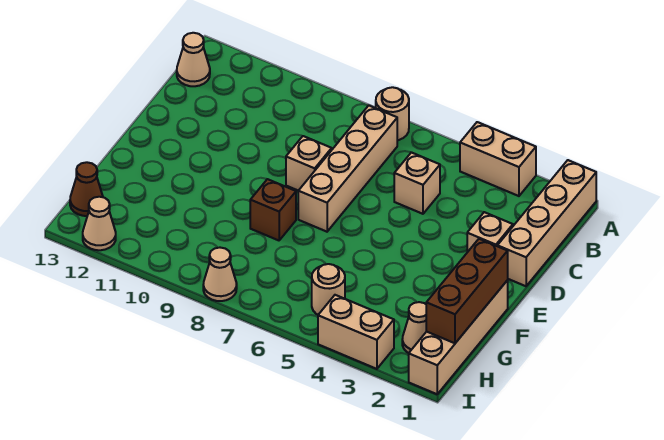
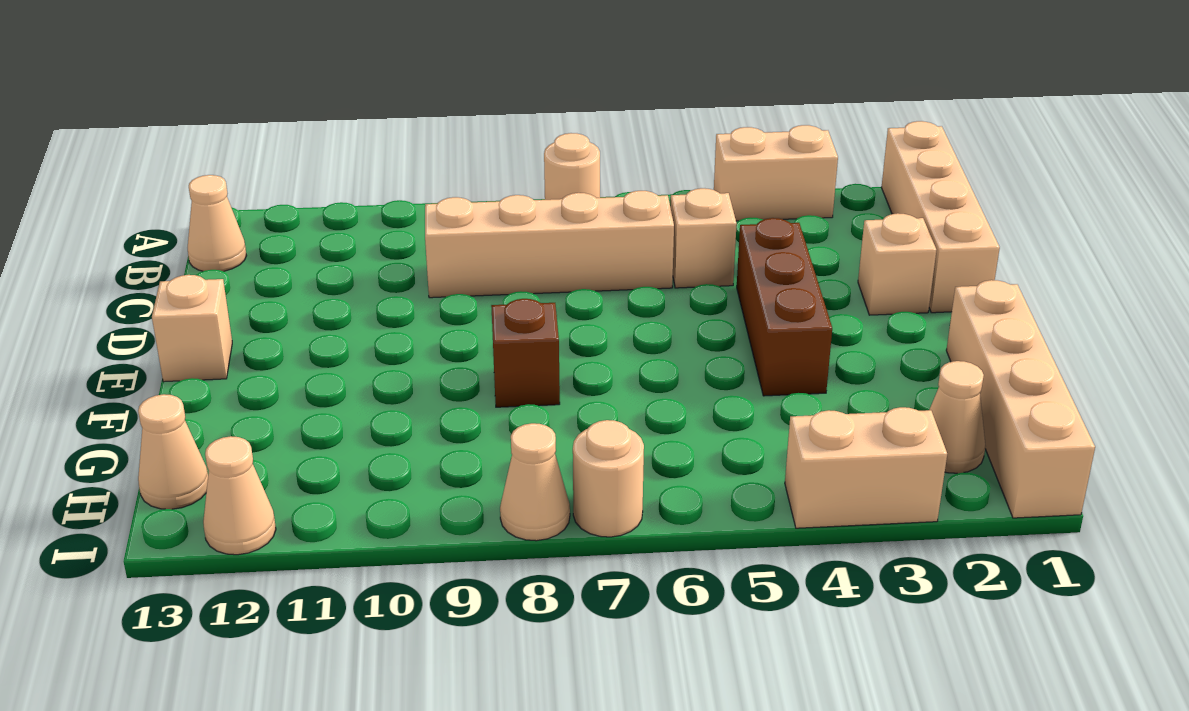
tan 1x4 brick [298,105,397,232] -> tan 1x4 brick turned to [425,191,674,298]
tan 1x1 brick [286,136,332,191] -> tan 1x1 brick moved to [152,275,232,382]
brown 1x3 brick [426,239,508,343] -> brown 1x3 brick moved to [737,218,832,396]
tan 1x1 round brick [312,264,345,315] -> tan 1x1 round brick moved to [573,420,644,537]
brown 1x1 cone [70,162,103,216] -> tan 1x1 cone [138,394,208,509]

